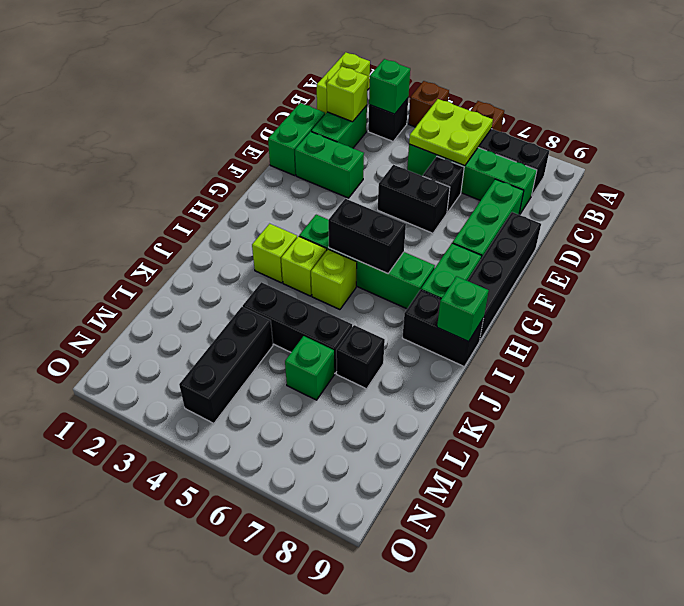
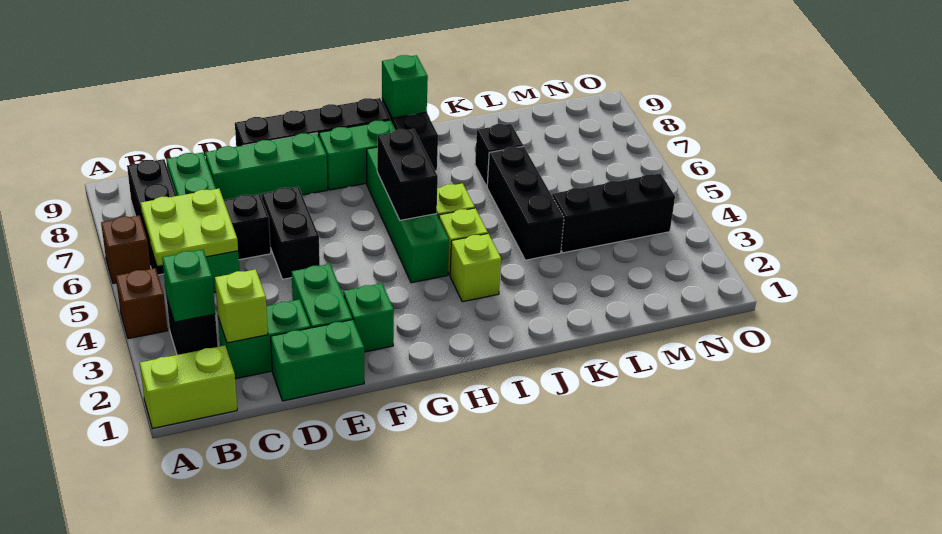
green 1x1 brick [285,336,334,400] -> green 1x1 brick moved to [343,283,394,352]

